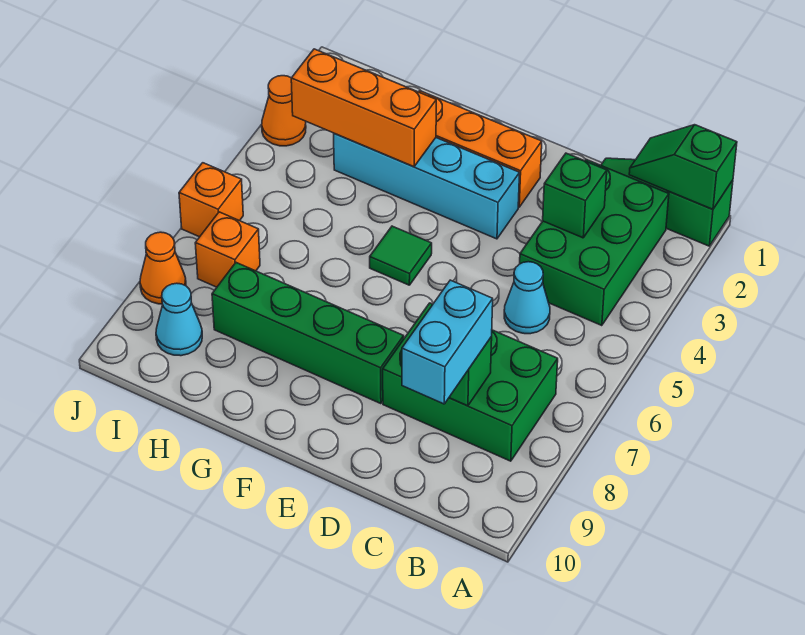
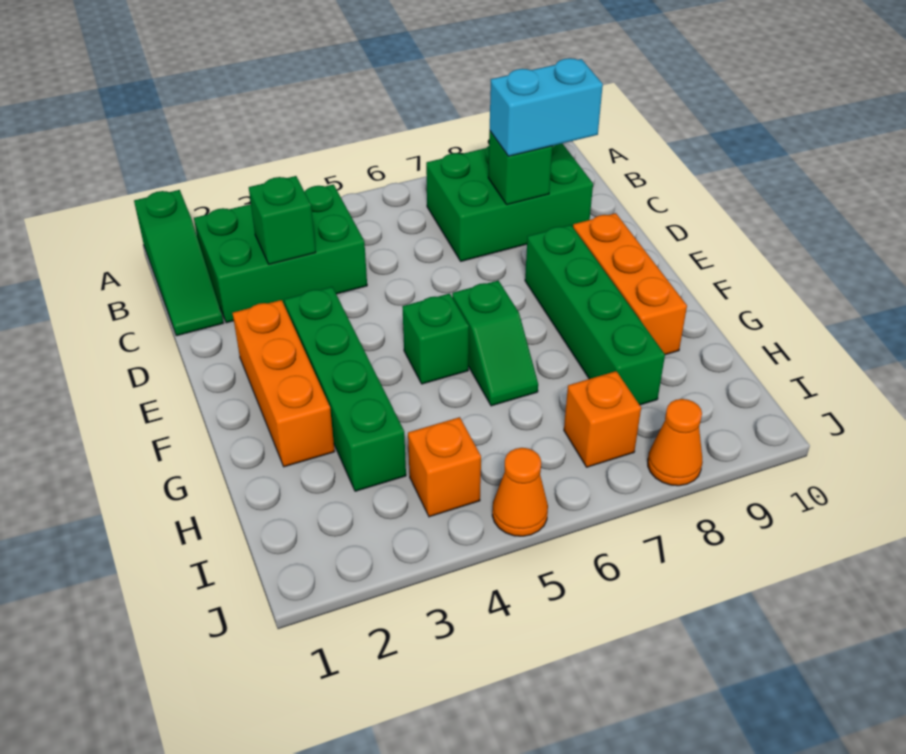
green 1x2 slope [629,125,737,209] -> green 1x2 slope moved to [452,280,538,406]
green 2x3 brick [383,303,558,461] -> green 2x3 brick turned to [426,144,593,261]
cyan 1x1 cone [504,262,550,334] -> none
cyan 1x4 brick [334,134,520,239] -> green 1x4 brick [284,287,406,491]
green 1x1 tile [370,226,432,285] -> green 1x1 brick [402,294,469,384]
orange 1x3 brick [291,49,436,167] -> orange 1x3 brick moved to [573,213,687,355]
cyan 1x1 cone [156,283,202,356] -> none
orange 1x1 cone [262,76,306,146] -> orange 1x1 cone moved to [492,448,548,536]
orange 1x1 brick [179,163,243,237] -> orange 1x1 brick moved to [408,417,481,517]

